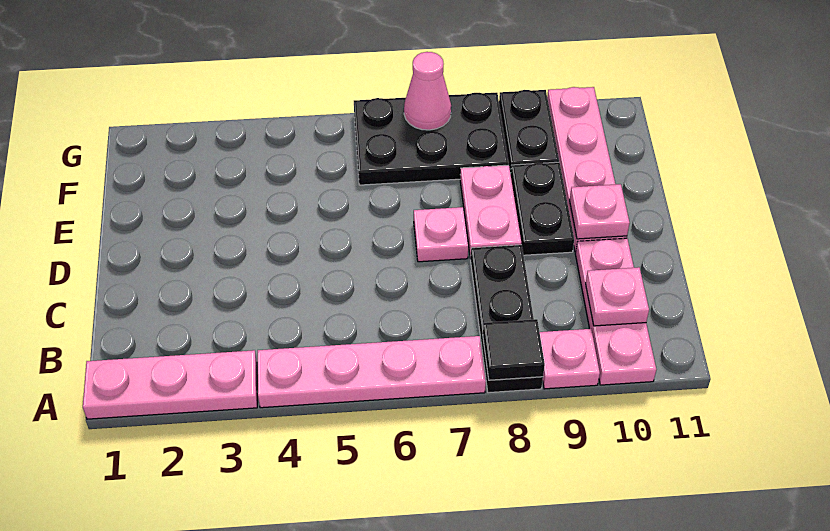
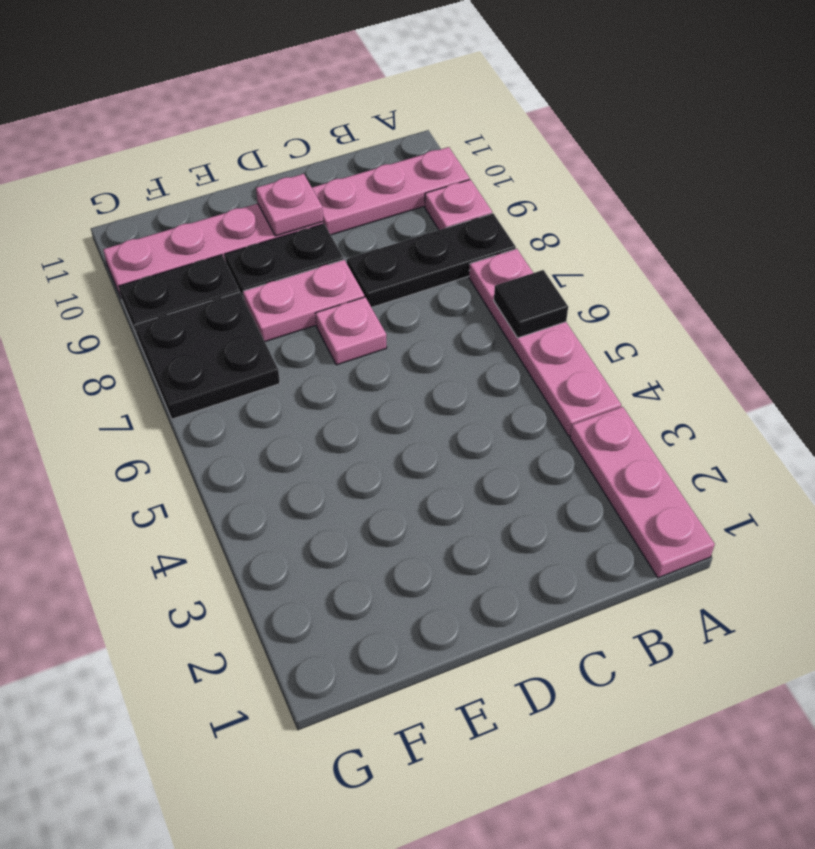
black 1x1 tile [483,319,545,380] -> black 1x1 tile moved to [494,270,568,338]
pink 1x1 plate [586,267,649,326] -> none
black 2x3 plate [354,93,509,185] -> black 2x2 plate [135,292,280,419]
pink 1x1 cone [404,52,451,130] -> none

